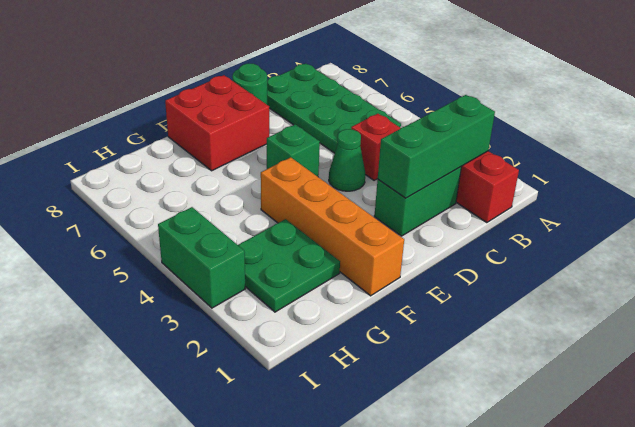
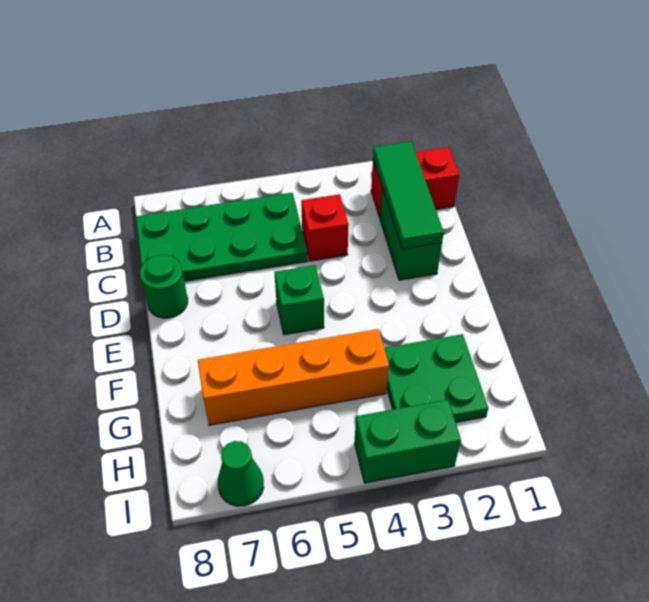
green 1x3 brick [378,95,495,198] -> green 1x3 tile [373,142,444,249]
green 1x1 cone [329,129,365,191] -> green 1x1 cone moved to [218,441,264,506]
red 2x2 brick [165,75,269,171] -> none
orange 1x4 brick [261,157,404,296] -> orange 1x4 brick moved to [198,329,389,425]

